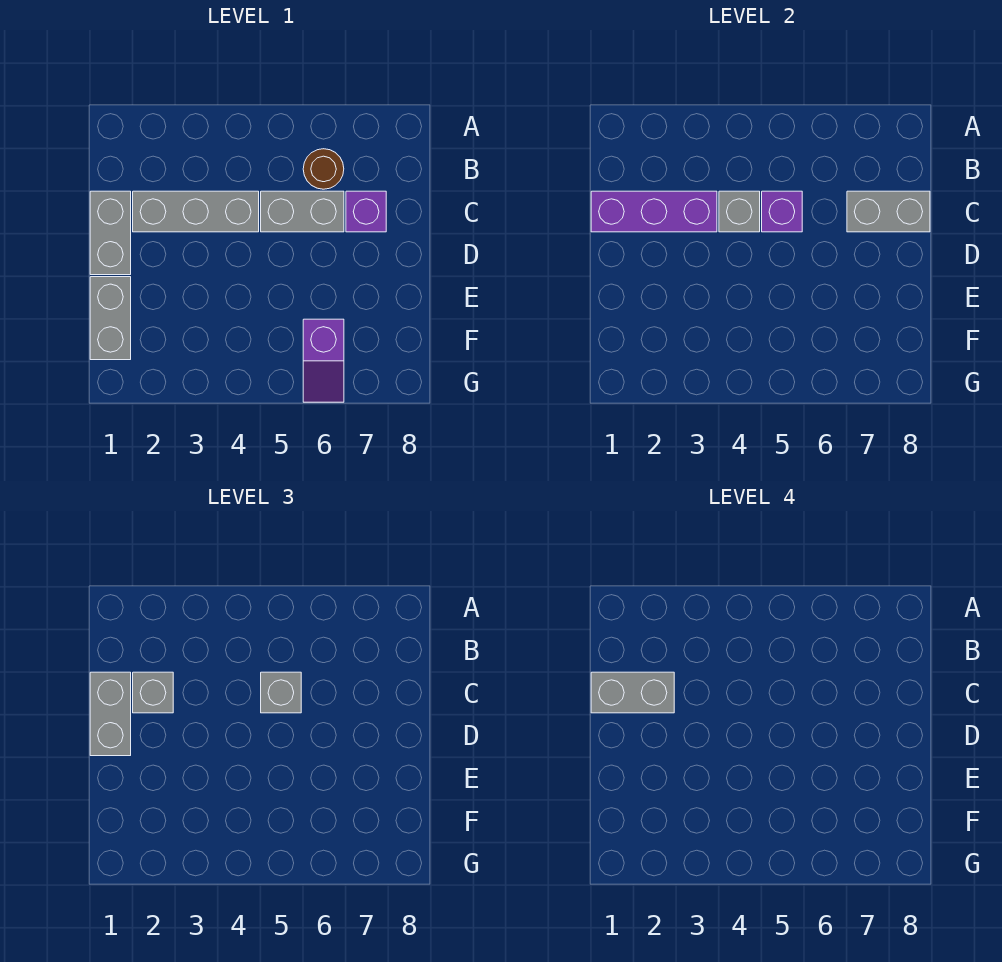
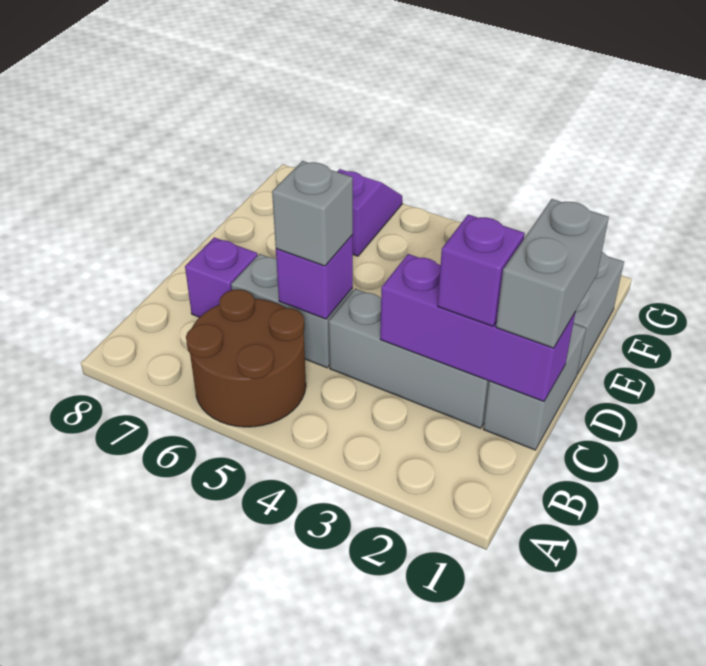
brown 1x1 round brick [303,149,344,189] -> brown 2x2 round brick [186,290,306,427]
grey 1x2 brick [591,672,674,713] -> none
grey 1x1 brick [133,672,173,713] -> purple 1x1 brick [438,215,525,326]
grey 1x1 brick [719,191,760,232] -> none
grey 1x2 brick [847,191,930,232] -> none

